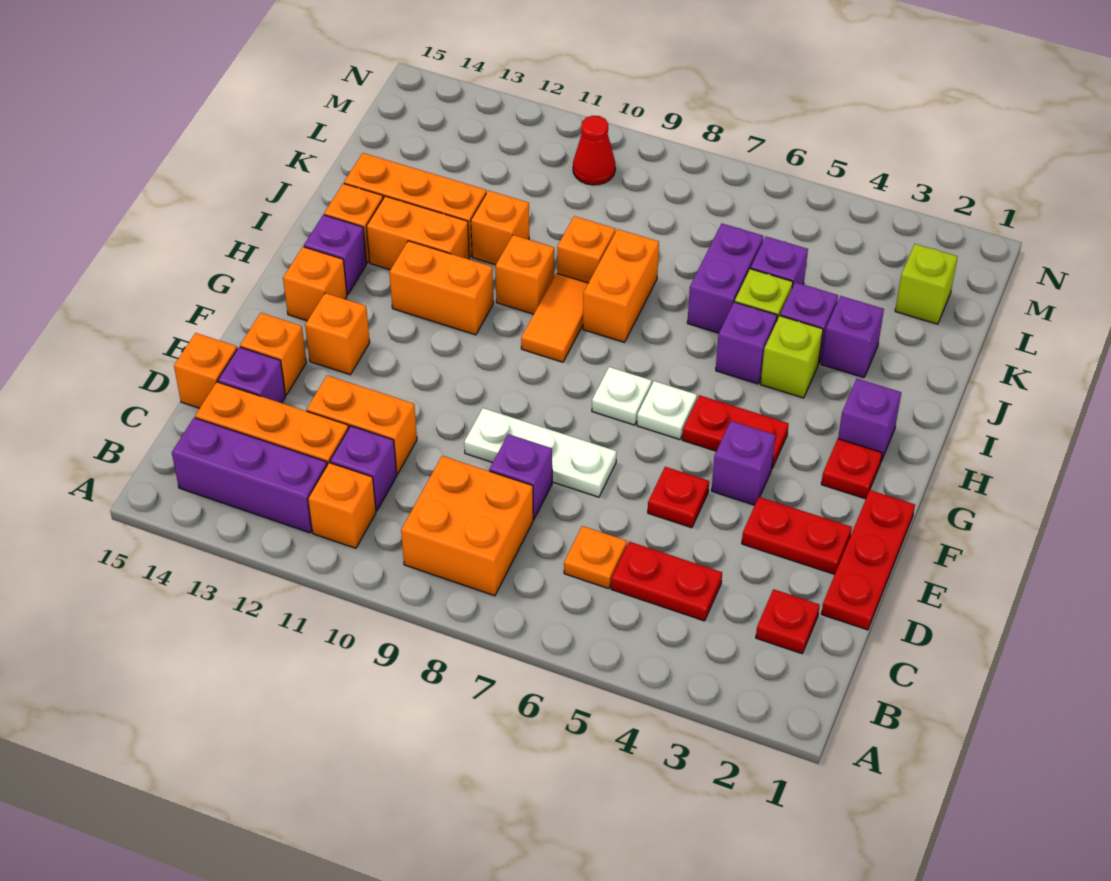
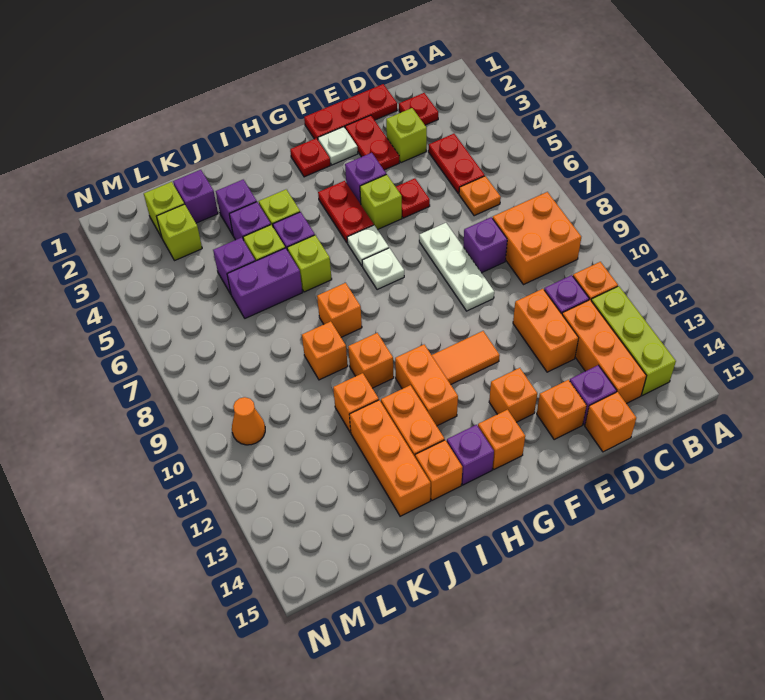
purple 1x3 brick [172,418,327,533] -> lime 1x3 brick [591,286,676,395]
none -> lime 1x1 brick [386,108,427,163]
none -> white 1x1 plate [318,127,358,165]
none -> lime 1x1 brick [360,174,402,230]
purple 1x1 brick [838,379,901,461] -> purple 1x1 brick moved to [173,170,218,223]
orange 1x2 tile [521,273,588,362] -> orange 1x2 tile moved to [432,331,500,384]
none -> lime 1x1 brick [287,235,332,292]
orange 1x2 brick [583,229,659,342] -> orange 1x1 brick [317,283,362,337]
none -> lime 1x1 brick [156,204,202,261]
red 1x1 cone [573,116,615,185] -> orange 1x1 cone [232,397,265,445]

